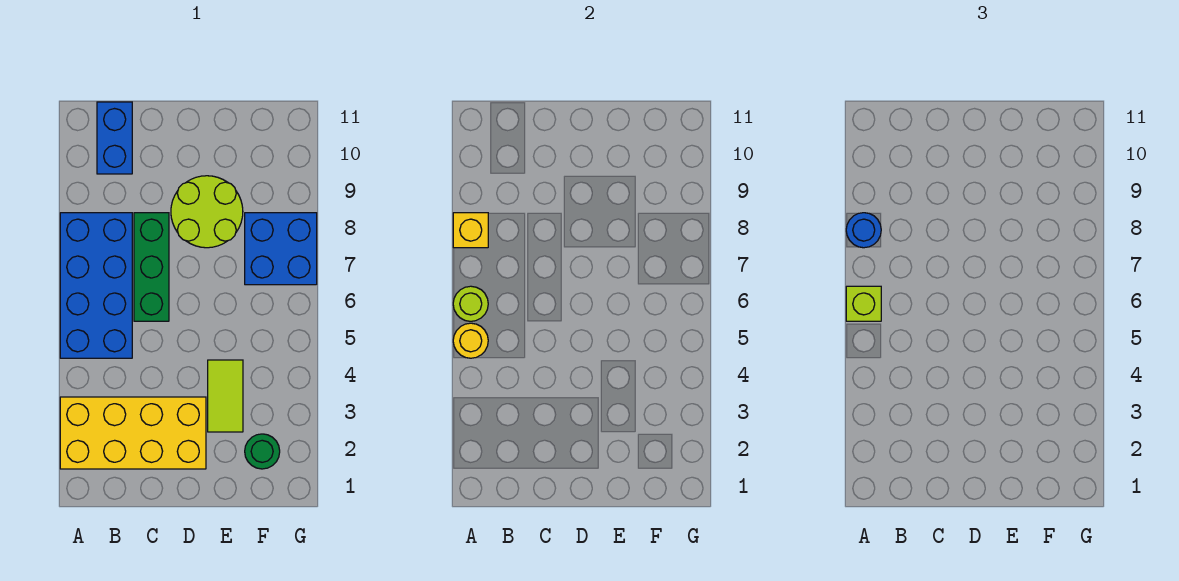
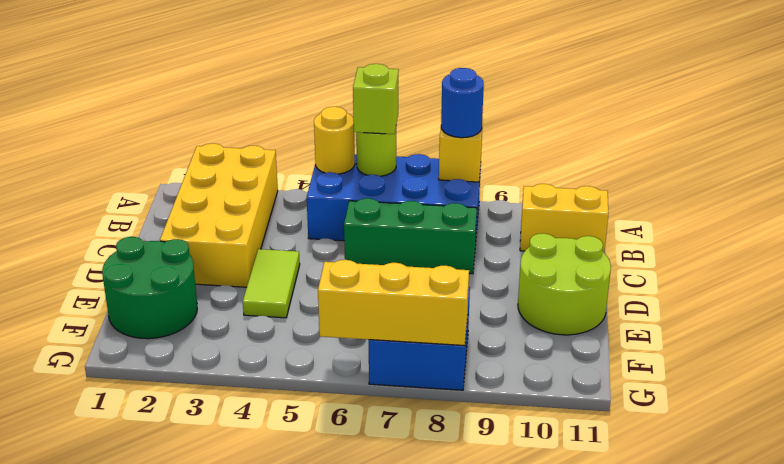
blue 1x2 brick [97,102,132,174] -> yellow 1x2 brick [520,184,609,252]
lime 2x2 round brick [171,176,243,248] -> lime 2x2 round brick moved to [518,233,611,335]
lime 1x2 tile [208,360,243,432] -> lime 1x2 tile turned to [243,249,300,318]
green 1x1 round brick [245,434,280,469] -> green 2x2 round brick [102,237,197,339]
none -> yellow 1x3 brick [318,260,469,346]

